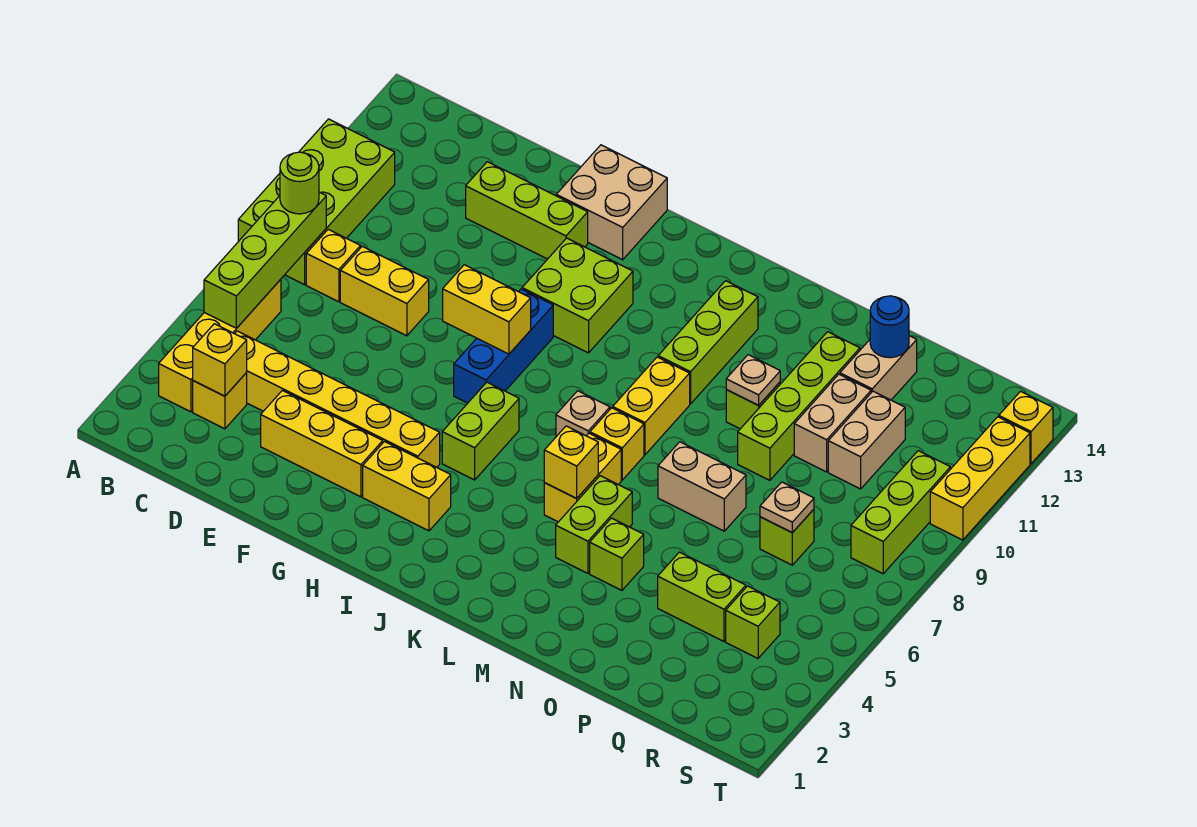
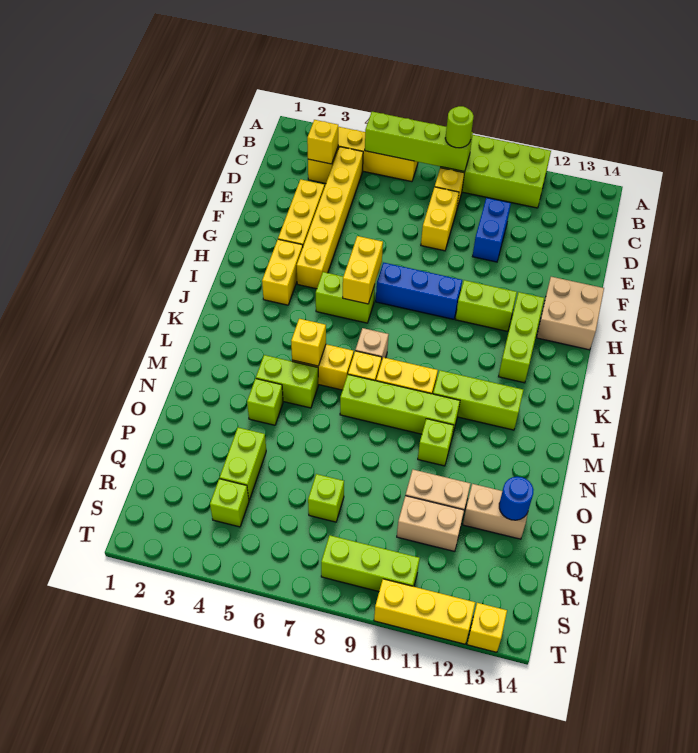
none -> blue 1x2 brick [473,198,511,262]
lime 1x3 brick [466,162,588,259] -> lime 1x3 brick moved to [499,292,544,383]
yellow 1x2 brick [443,265,531,354] -> yellow 1x2 brick moved to [343,236,383,304]
lime 2x2 brick [522,238,633,353] -> lime 1x2 brick [455,280,517,331]
tan 1x2 brick [658,442,746,531] -> none
tan 1x1 plate [726,355,780,405] -> none
lime 1x4 brick [738,332,860,480] -> lime 1x4 brick moved to [340,375,460,437]
tan 1x1 plate [760,482,814,533] -> none

